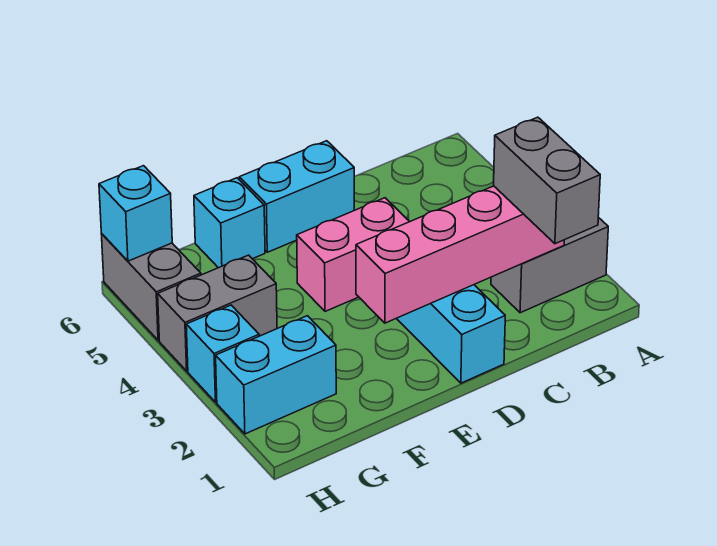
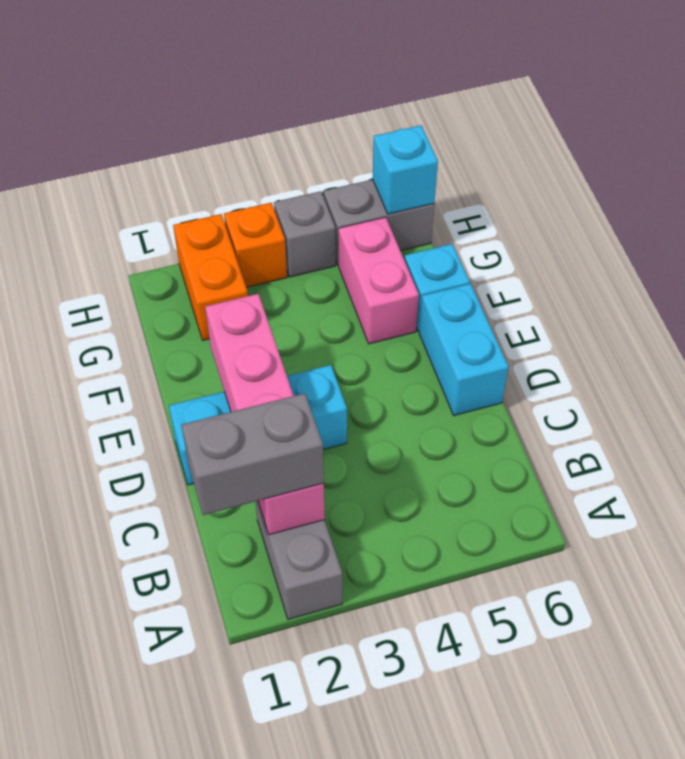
pink 1x2 brick [297,198,410,311] -> pink 1x2 brick moved to [339,217,419,344]
cyan 1x2 brick [216,316,336,434] -> orange 1x2 brick [173,214,248,340]
grey 1x2 brick [158,255,277,371] -> grey 1x1 brick [274,191,336,277]
cyan 1x1 brick [186,305,259,402] -> orange 1x1 brick [224,203,287,287]

